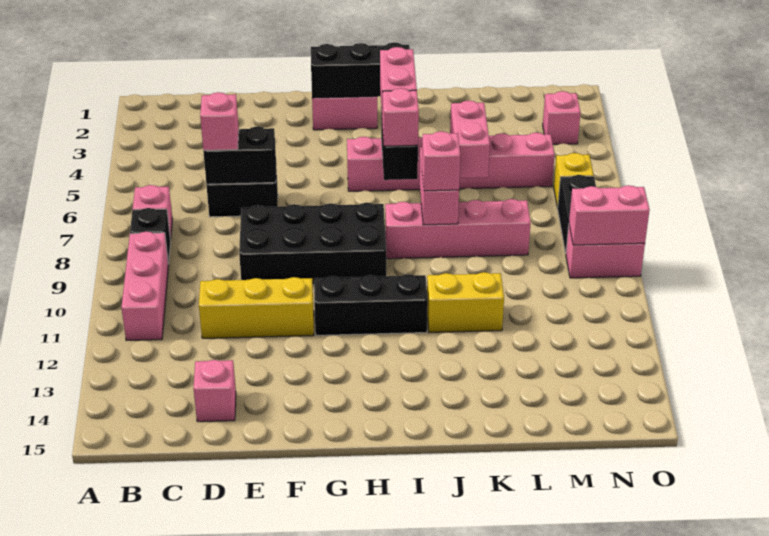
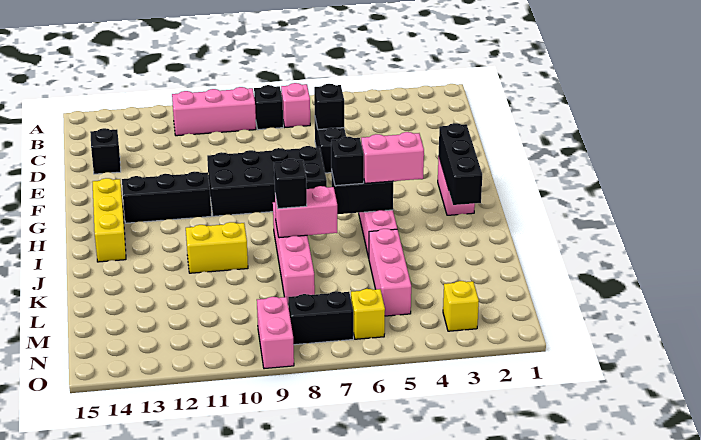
black 1x2 brick [203,127,276,184] -> black 1x1 brick [314,84,344,130]
pink 1x1 brick [200,92,239,150] -> none
yellow 1x3 brick [199,277,314,338] -> yellow 1x3 brick moved to [93,178,126,262]
pink 1x1 brick [193,360,236,422] -> black 1x1 brick [90,128,121,174]
black 2x4 brick [239,203,386,285] -> black 2x4 brick turned to [207,146,327,216]
black 1x3 brick [314,274,428,335] -> black 1x3 brick turned to [122,172,211,223]
pink 1x1 brick [383,88,419,146] -> black 1x1 brick [331,137,364,186]
pink 1x1 brick [422,131,460,191] -> black 1x1 brick [274,159,307,209]
yellow 1x2 brick [427,272,504,332] -> yellow 1x2 brick turned to [186,222,248,273]
pink 1x2 brick [450,101,490,178] -> none
pink 1x1 brick [543,91,581,144] -> yellow 1x1 brick [443,281,479,331]
pink 1x2 brick [569,185,650,245] -> none

